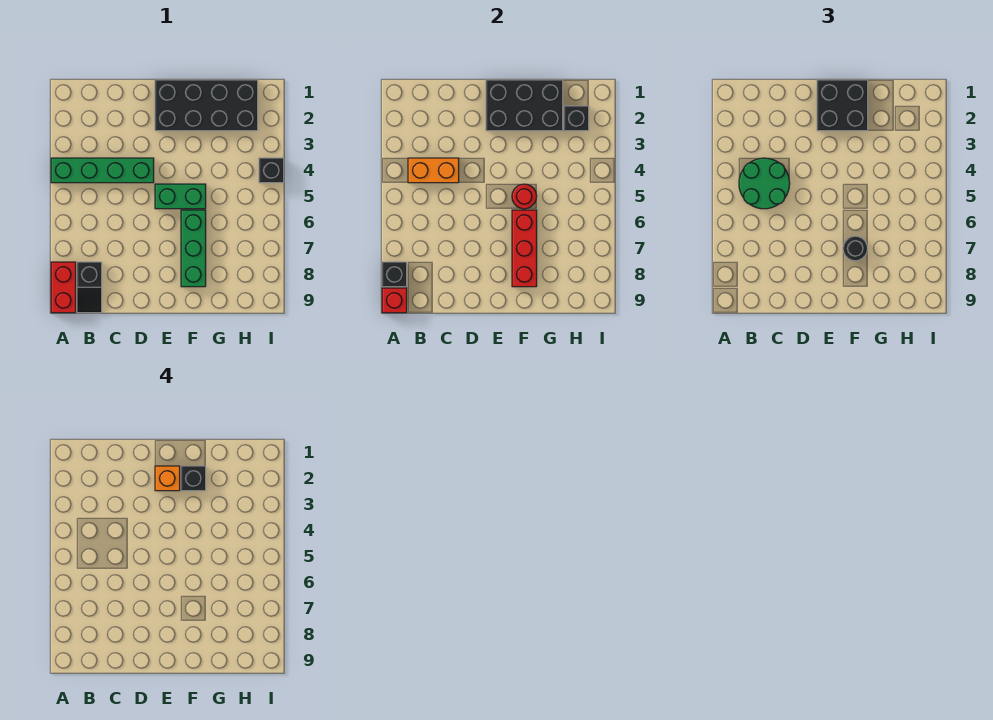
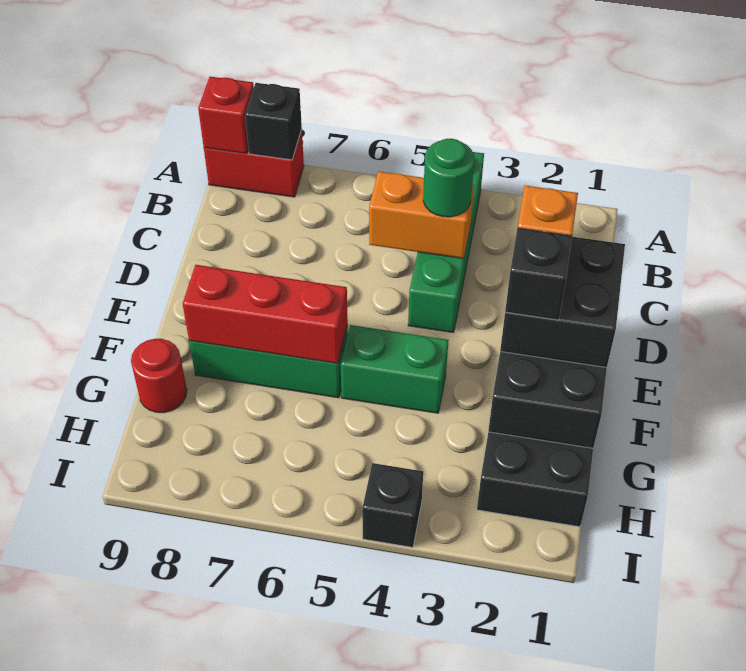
orange 1x2 brick [408,158,459,183] -> orange 1x2 brick turned to [369,171,474,259]
green 2x2 round brick [739,158,790,209] -> green 1x1 round brick [423,139,474,217]
black 1x2 slope [77,262,102,313] -> none
green 1x2 brick [155,184,206,209] -> green 1x2 brick turned to [341,325,448,413]
red 1x1 round brick [512,184,537,209] -> red 1x1 round brick moved to [131,339,187,413]
black 1x1 round brick [843,236,868,261] -> none
black 1x1 brick [564,106,589,131] -> none

